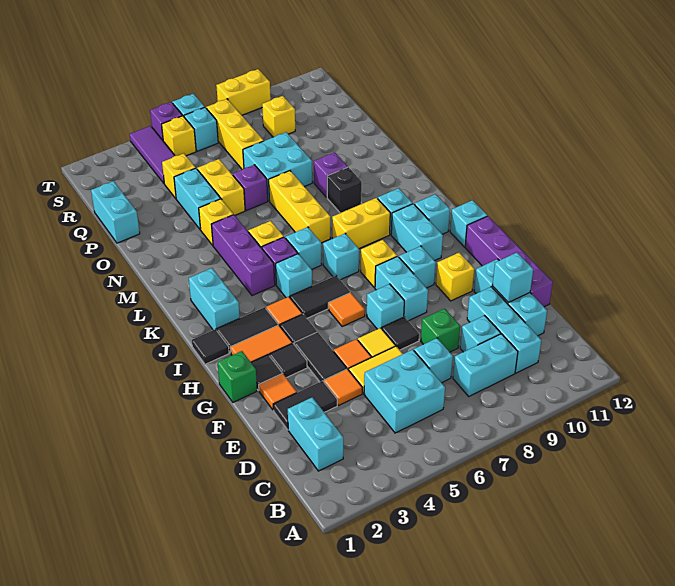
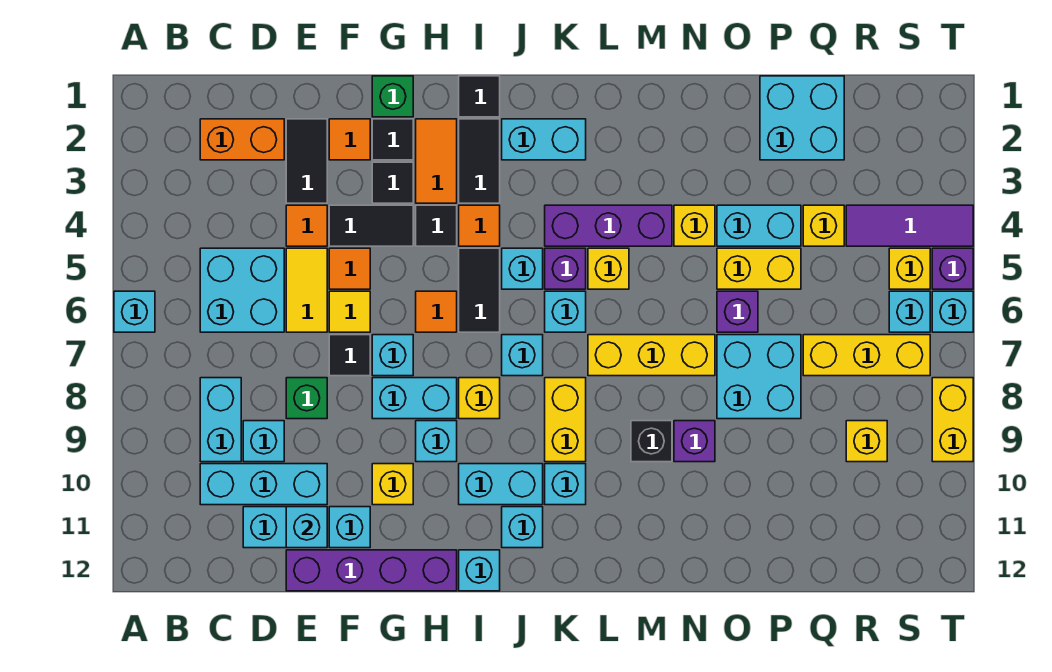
cyan 1x2 brick [288,397,343,471] -> orange 1x2 brick [200,119,284,160]
cyan 1x1 brick [414,338,453,383] -> cyan 1x1 brick moved to [114,291,155,332]
cyan 1x2 brick [91,181,140,243] -> cyan 2x2 brick [760,76,844,160]

